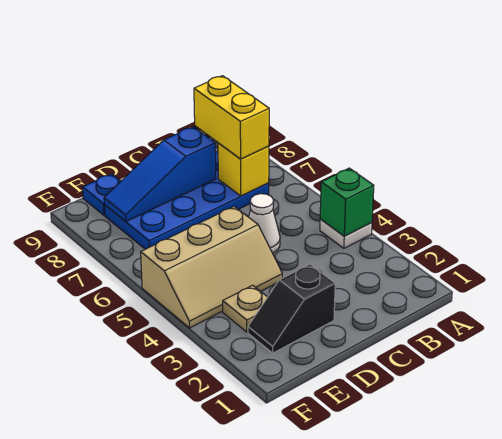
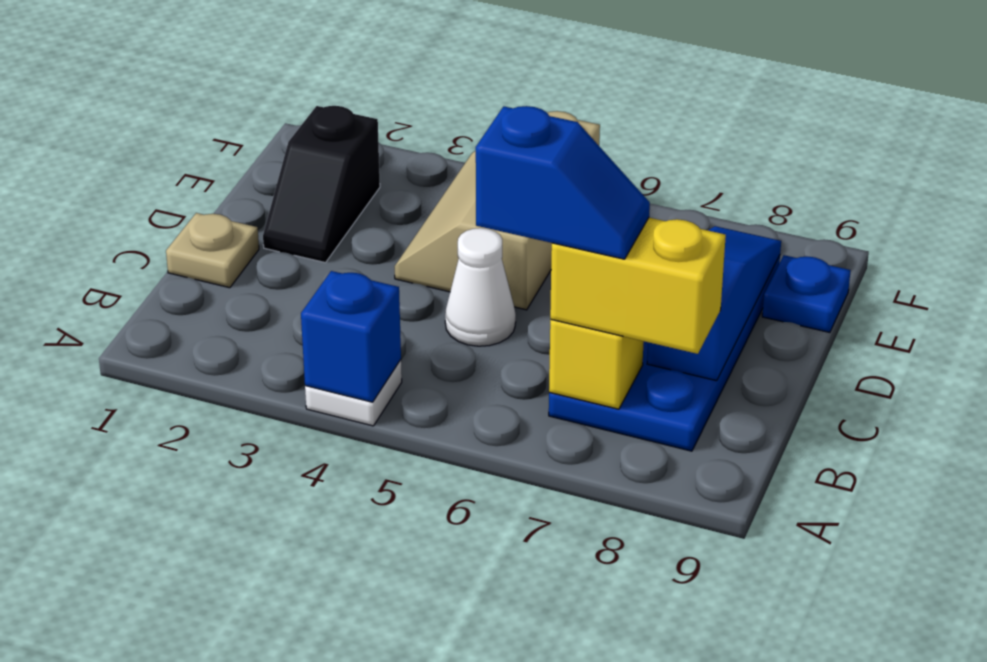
green 1x1 brick [320,168,374,236] -> blue 1x1 brick [301,271,401,402]
none -> blue 1x2 slope [476,106,650,259]
black 1x2 slope [248,264,335,353] -> black 1x2 slope turned to [263,106,380,263]
tan 1x1 plate [223,285,267,332] -> tan 1x1 plate moved to [166,213,259,288]

